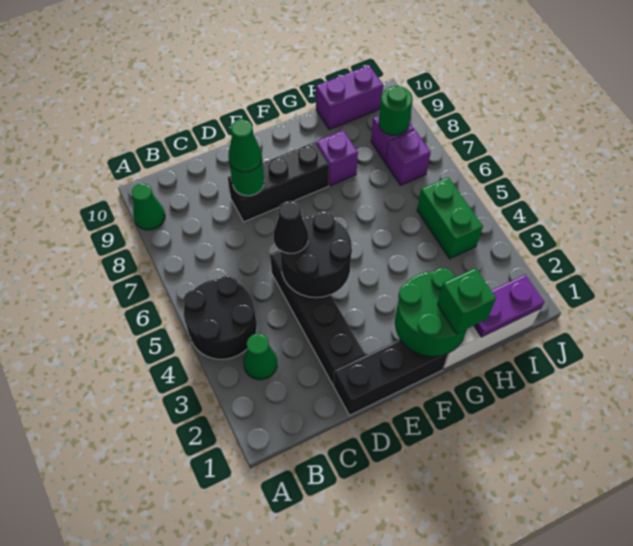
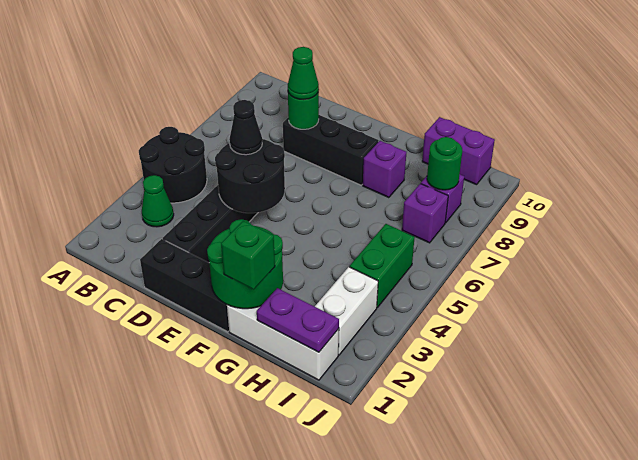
green 1x1 cone [132,183,165,230] -> none
none -> white 1x2 brick [315,267,378,355]

